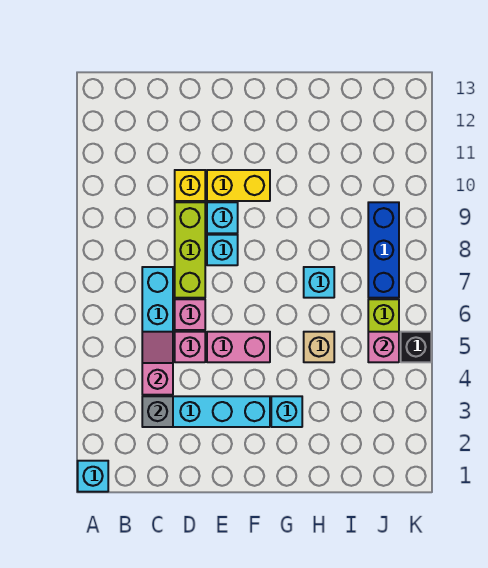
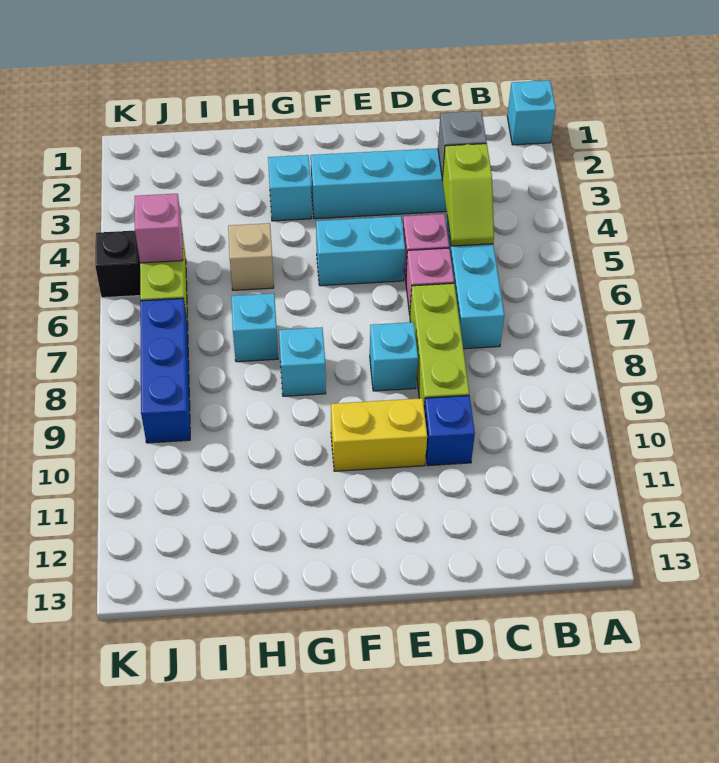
pink 1x2 slope [142,332,173,395] -> lime 1x2 slope [442,144,494,246]
yellow 1x1 brick [175,170,205,201] -> blue 1x1 brick [424,396,475,466]
pink 1x2 brick [207,332,270,362] -> cyan 1x2 brick [316,216,405,286]
cyan 1x1 brick [207,202,238,233] -> cyan 1x1 brick moved to [279,327,326,396]

